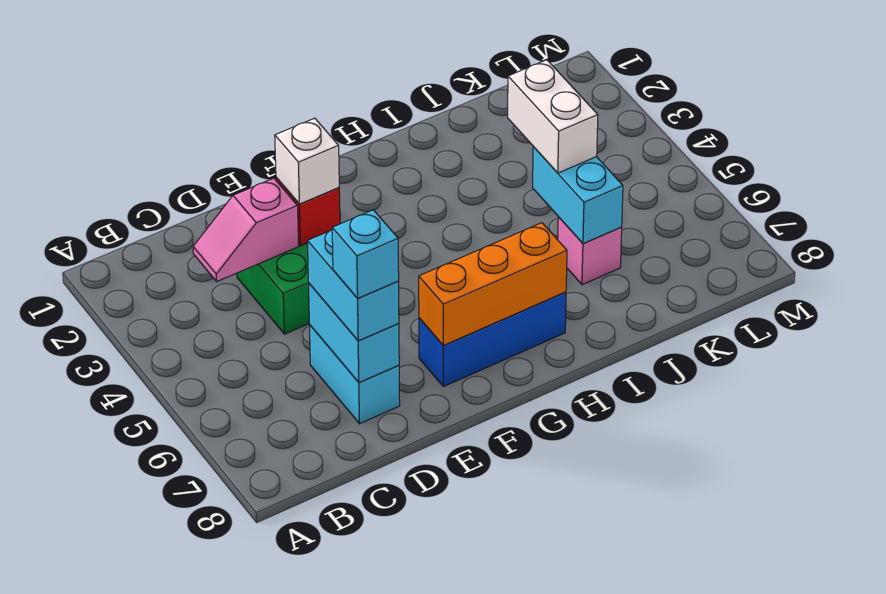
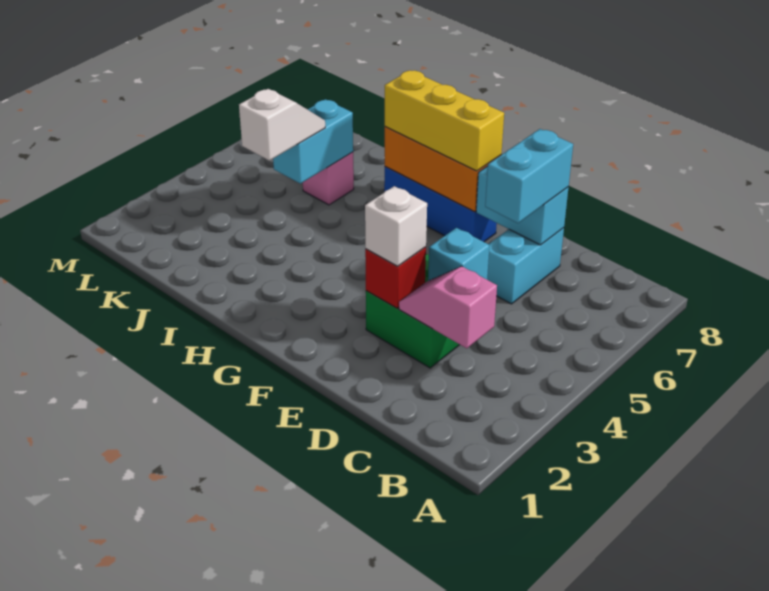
pink 1x2 slope [193,178,299,281] -> pink 1x2 slope turned to [399,266,497,348]
cyan 1x2 brick [309,284,399,382] -> cyan 1x2 brick turned to [476,166,569,245]
cyan 1x1 brick [332,210,399,298] -> cyan 1x1 brick moved to [428,228,489,281]
none -> yellow 1x3 brick [385,70,504,171]
white 1x2 brick [508,60,598,173] -> white 1x2 slope [239,89,325,161]

